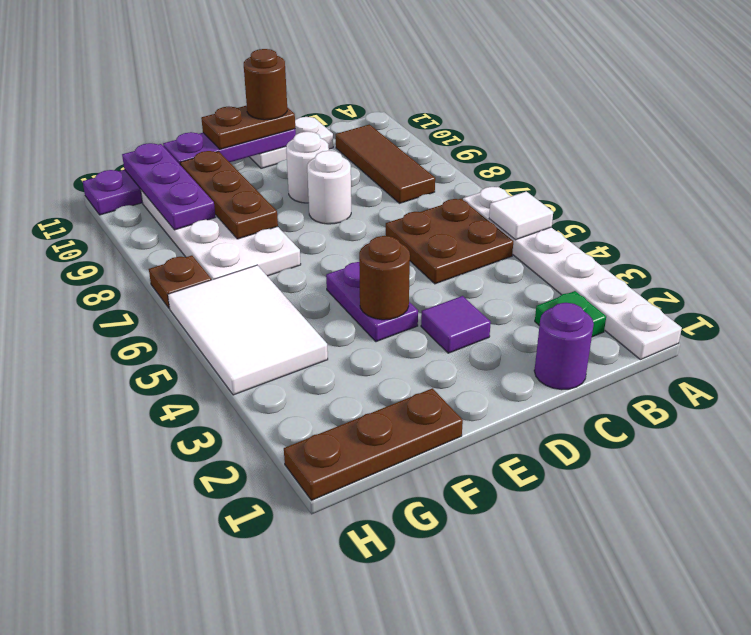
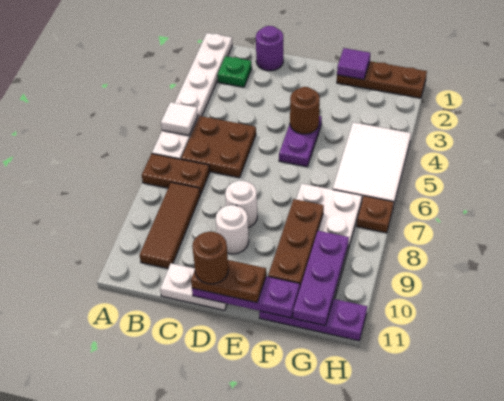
none -> brown 1x2 plate [142,154,210,195]
purple 1x1 tile [421,296,491,353] -> purple 1x1 tile moved to [337,48,370,79]

